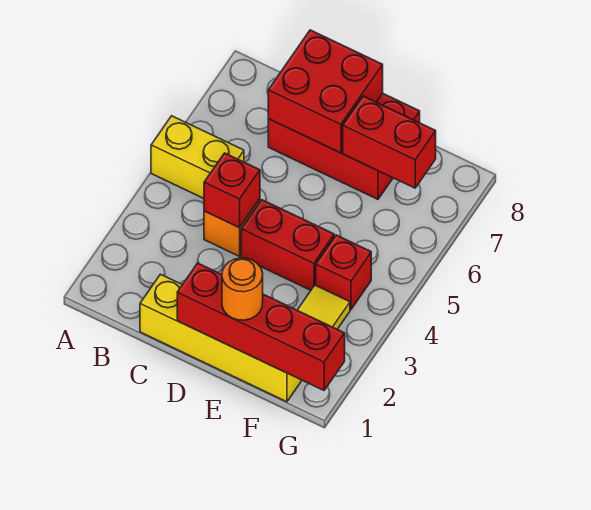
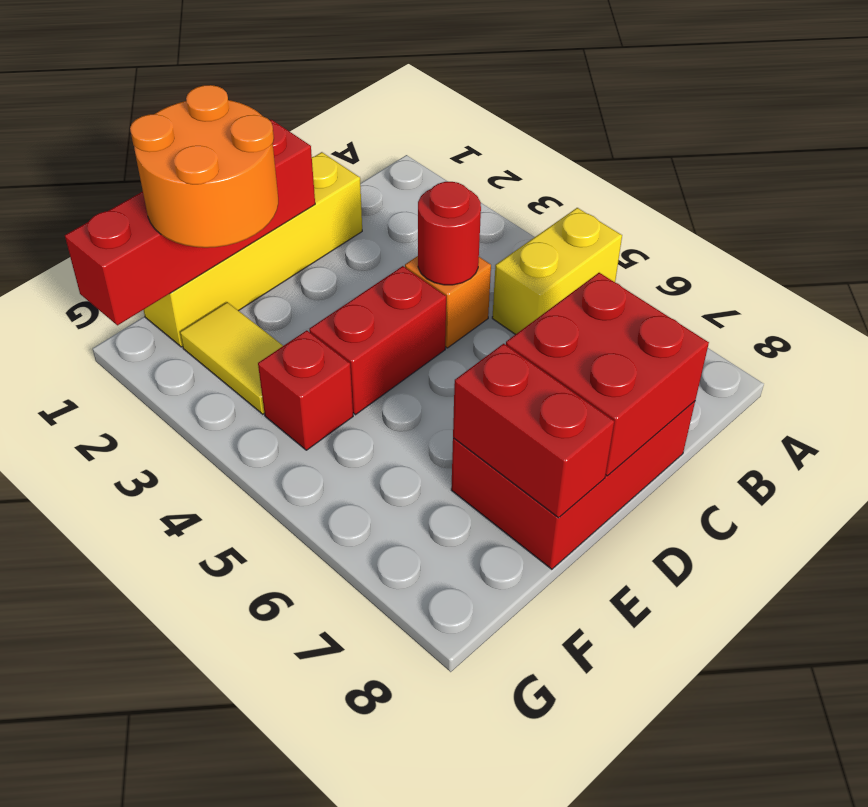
red 1x1 brick [204,153,260,228] -> red 1x1 round brick [418,182,481,285]
orange 1x1 round brick [222,258,263,320] -> orange 2x2 round brick [130,85,278,248]
red 1x2 brick [343,96,436,188] -> red 1x2 brick turned to [453,344,614,518]

